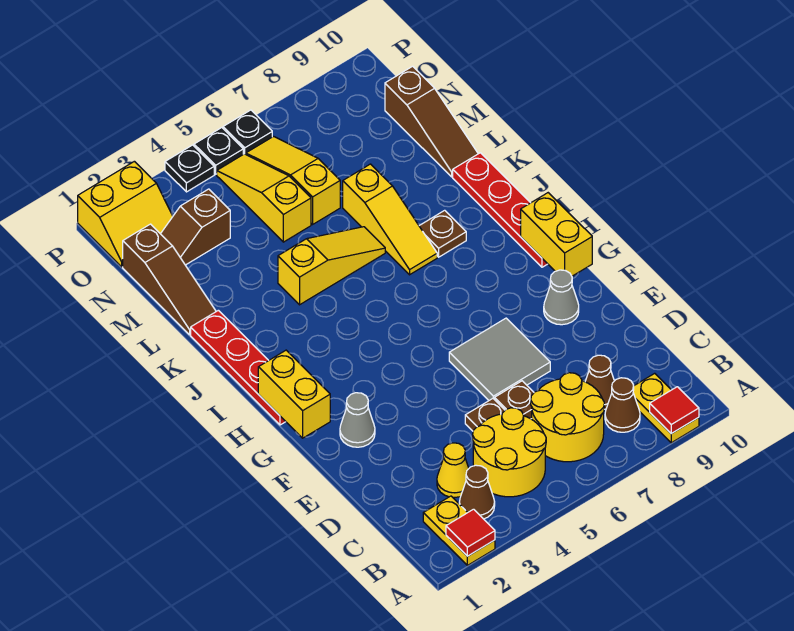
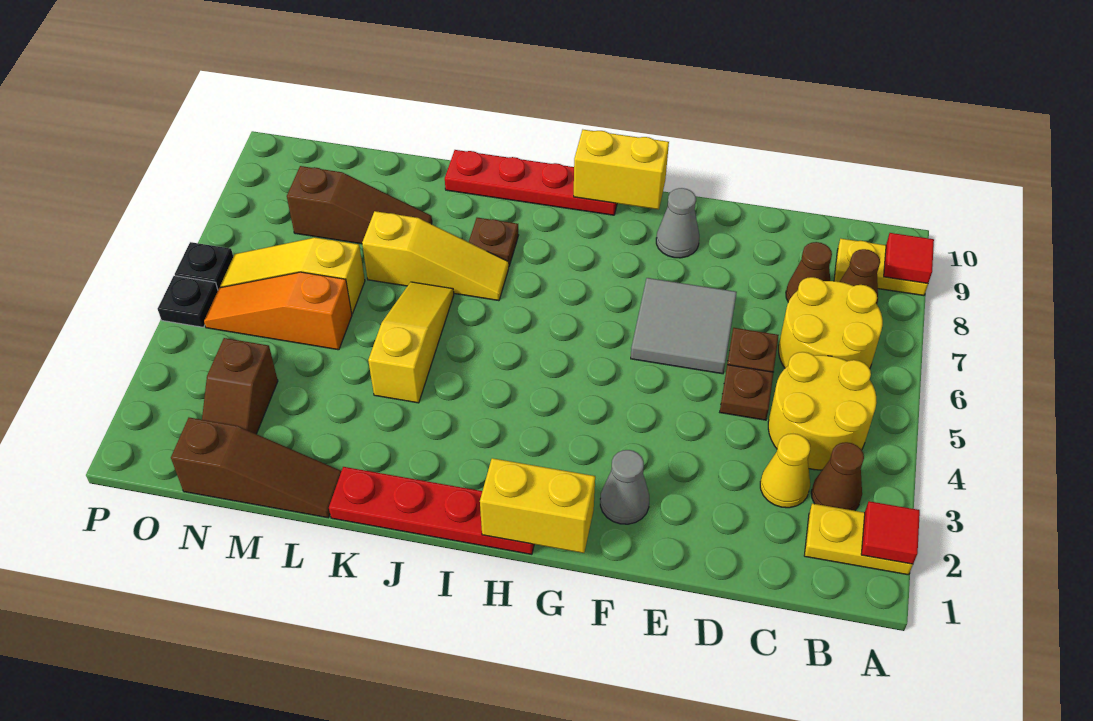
brown 1x3 slope [385,66,478,177] -> brown 1x3 slope moved to [287,166,432,244]
yellow 1x3 slope [217,154,311,242] -> orange 1x3 slope [204,272,352,350]
yellow 2x2 slope [78,161,173,267] -> none
black 1x1 plate [165,145,214,192] -> none

